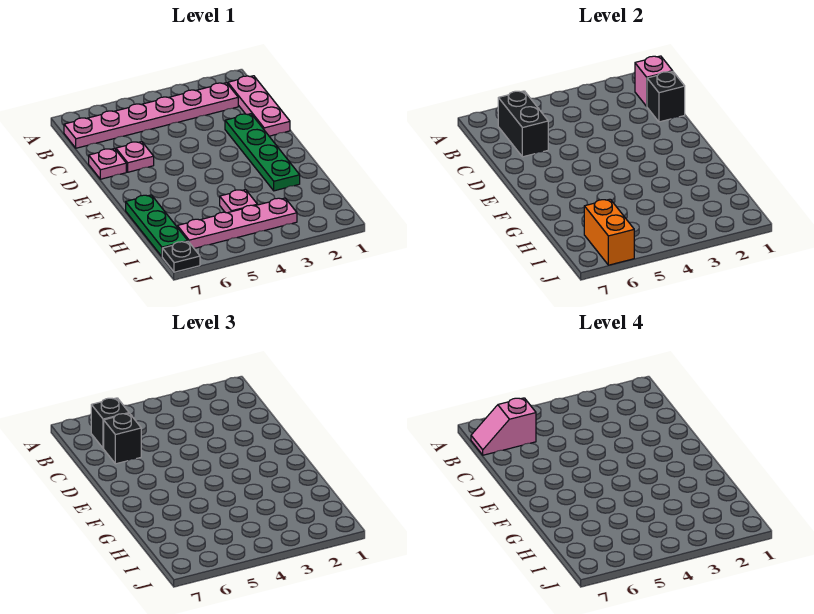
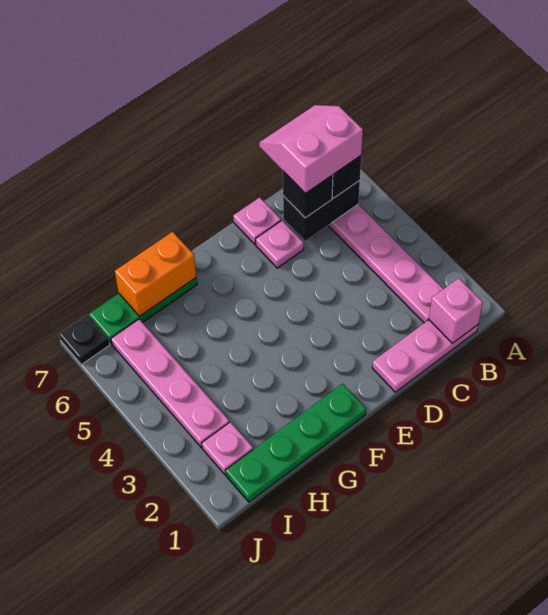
pink 1x2 slope [471,398,536,455] -> pink 2x2 slope [259,105,363,194]
black 1x1 brick [647,72,685,122] -> none
green 1x4 plate [225,114,300,191] -> green 1x4 plate moved to [226,384,366,502]
pink 1x1 plate [220,190,257,213] -> pink 1x1 plate moved to [202,422,253,474]
orange 1x2 brick [584,199,634,265] -> orange 1x2 brick moved to [115,232,196,317]

